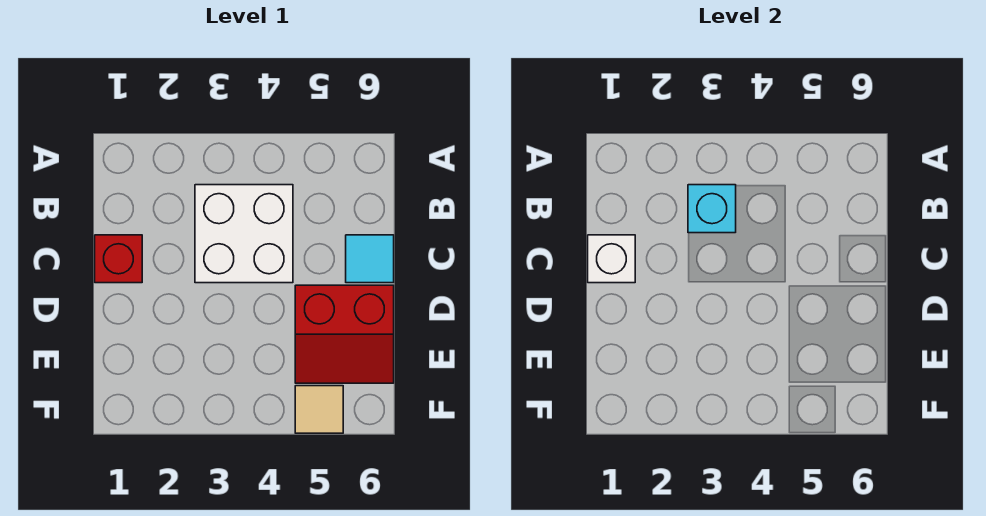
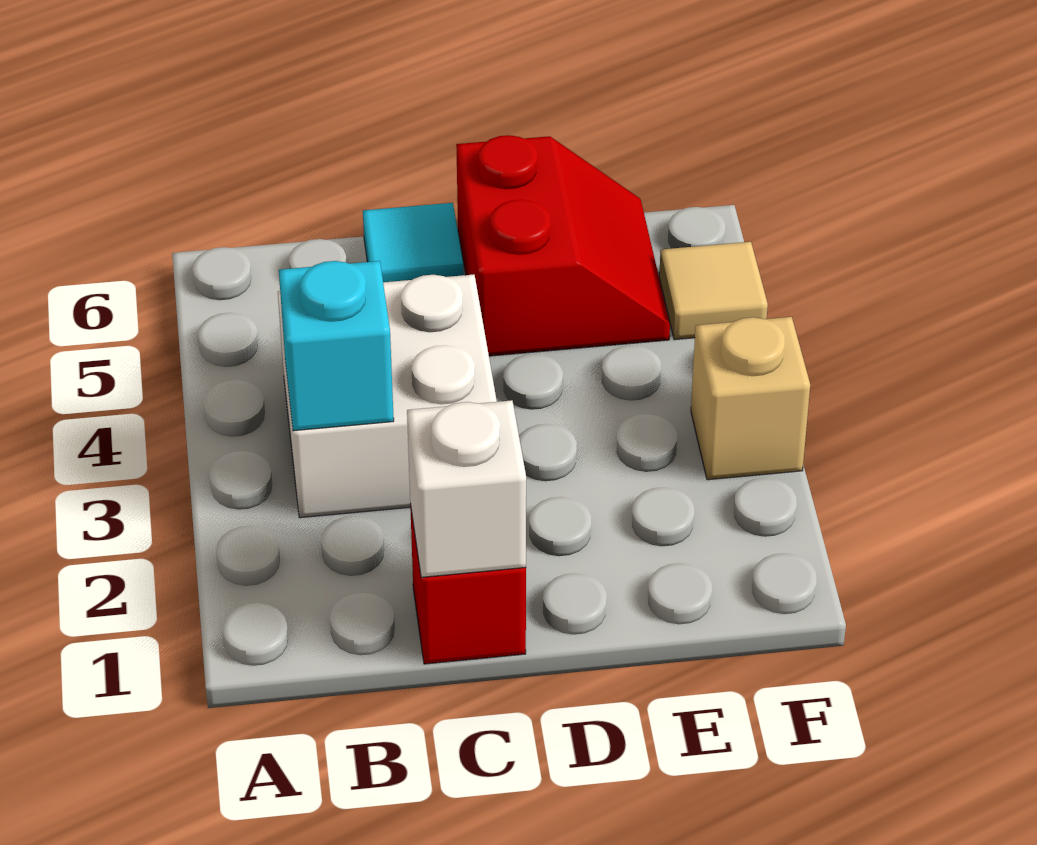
none -> tan 1x1 brick [691,317,810,480]

